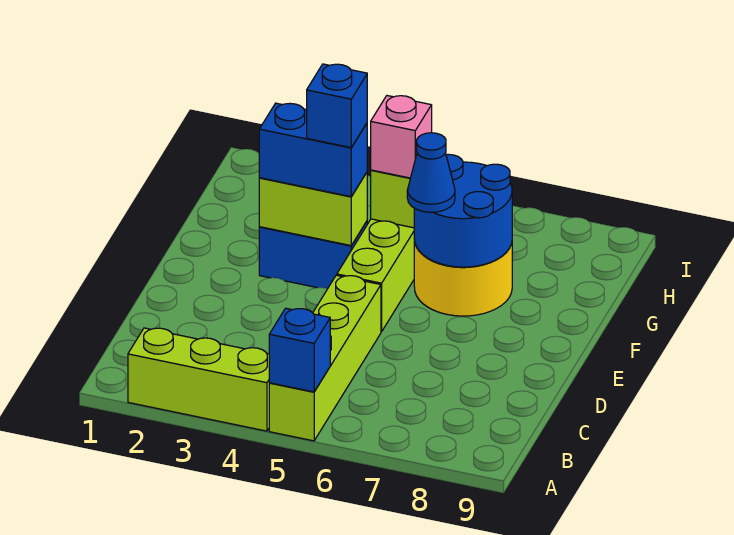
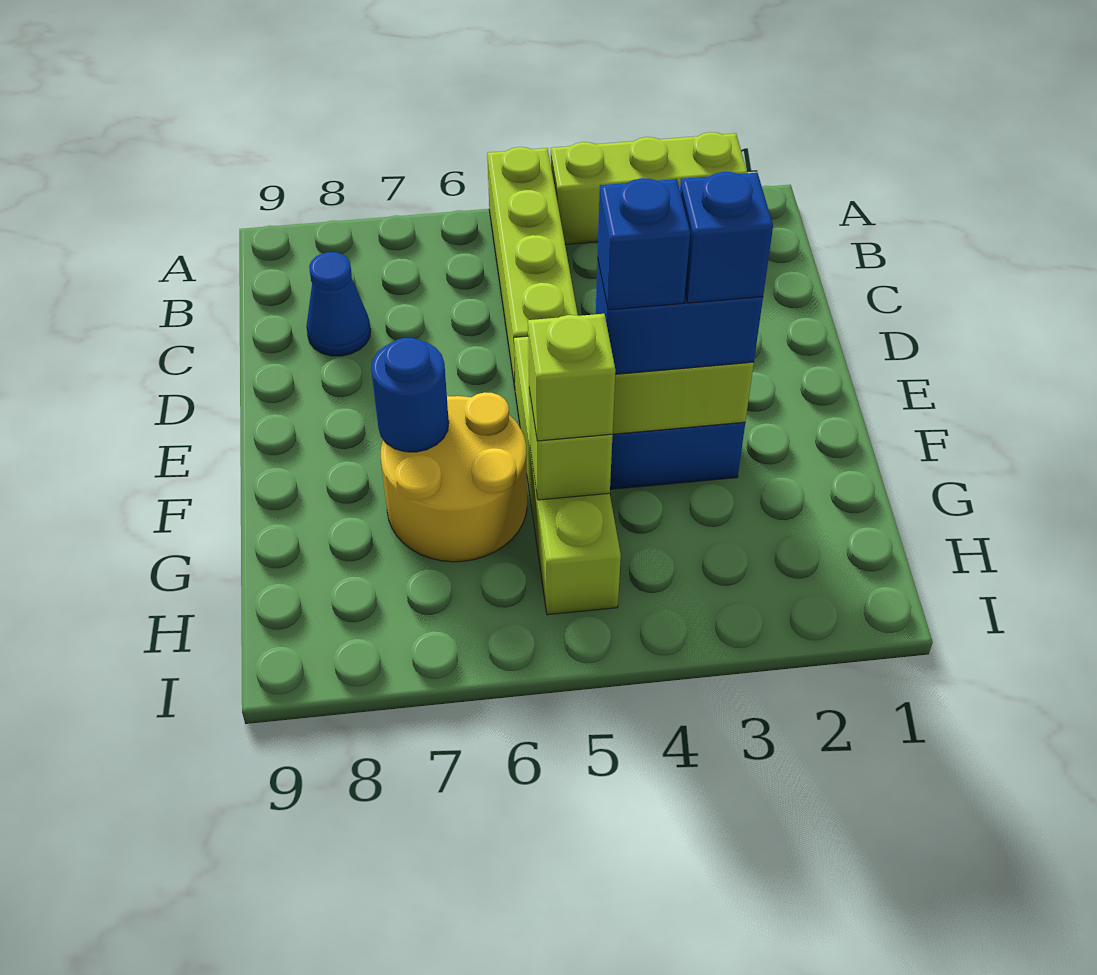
blue 1x1 brick [269,308,330,392] -> blue 1x1 brick moved to [680,172,773,303]
blue 2x2 round brick [414,154,512,267] -> blue 1x1 round brick [371,338,449,452]
blue 1x1 cone [407,133,455,212] -> blue 1x1 cone moved to [306,252,371,356]
pink 1x1 brick [371,96,432,178] -> lime 1x1 brick [528,314,615,441]

